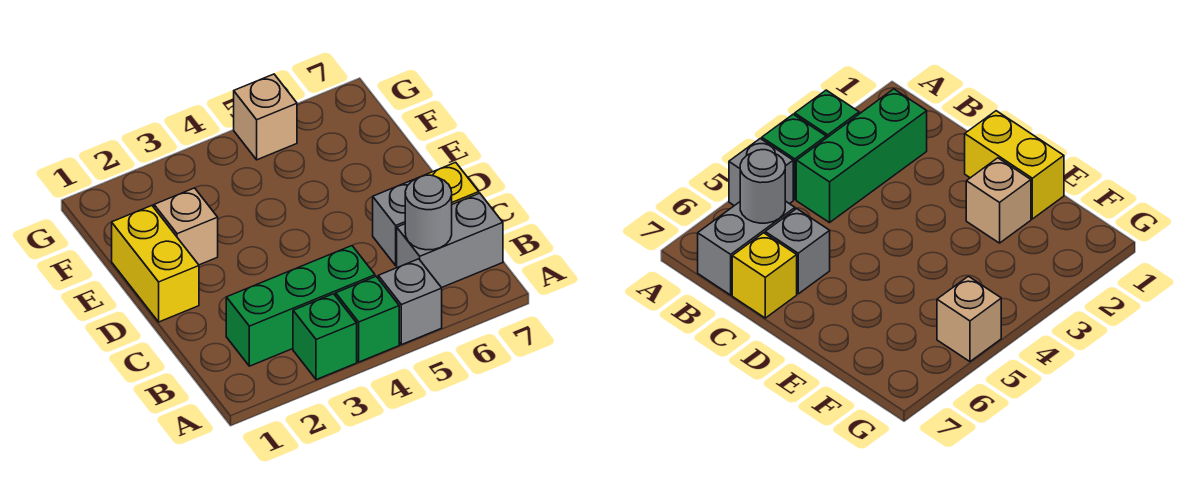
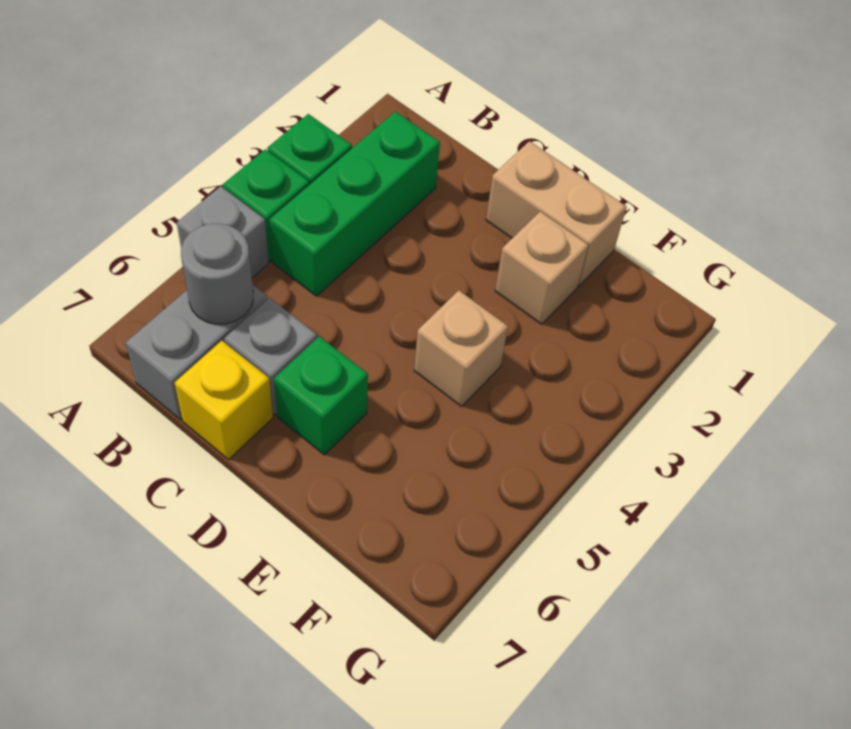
yellow 1x2 brick [112,206,199,322] -> tan 1x2 brick [486,141,627,285]
none -> green 1x1 brick [274,336,368,455]
tan 1x1 brick [234,74,297,160] -> tan 1x1 brick moved to [414,290,508,407]

